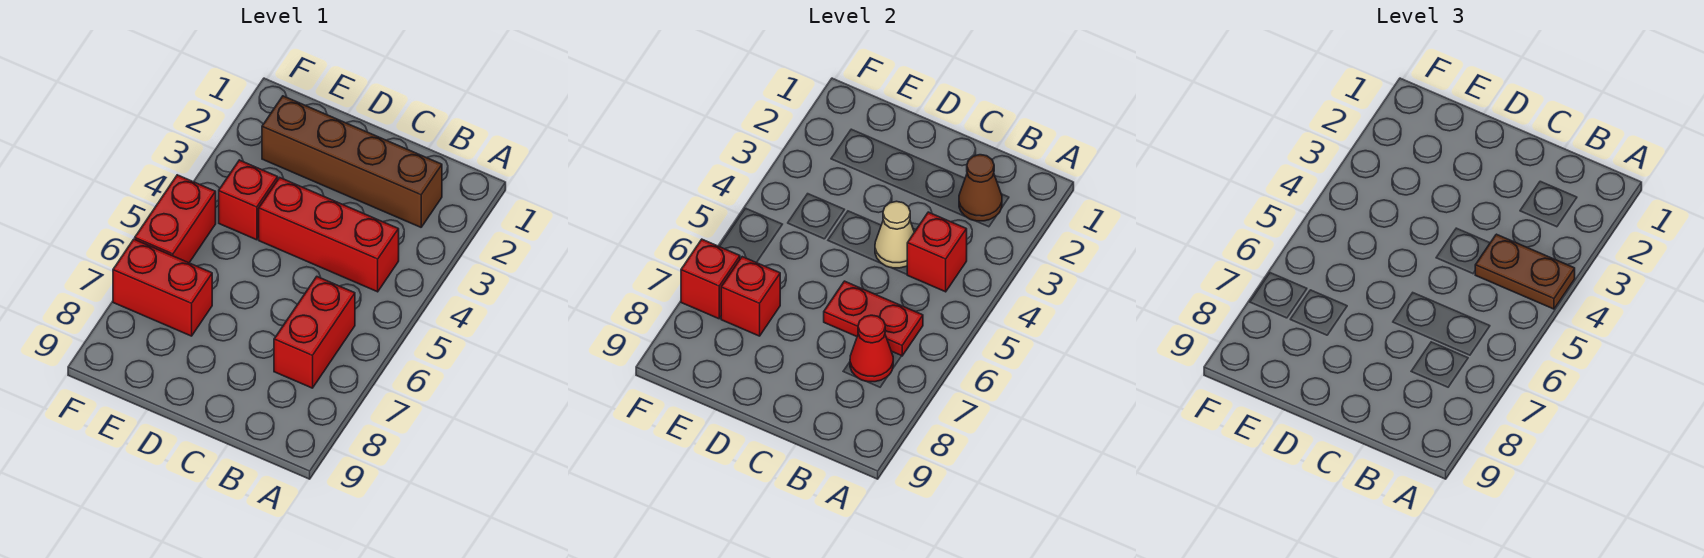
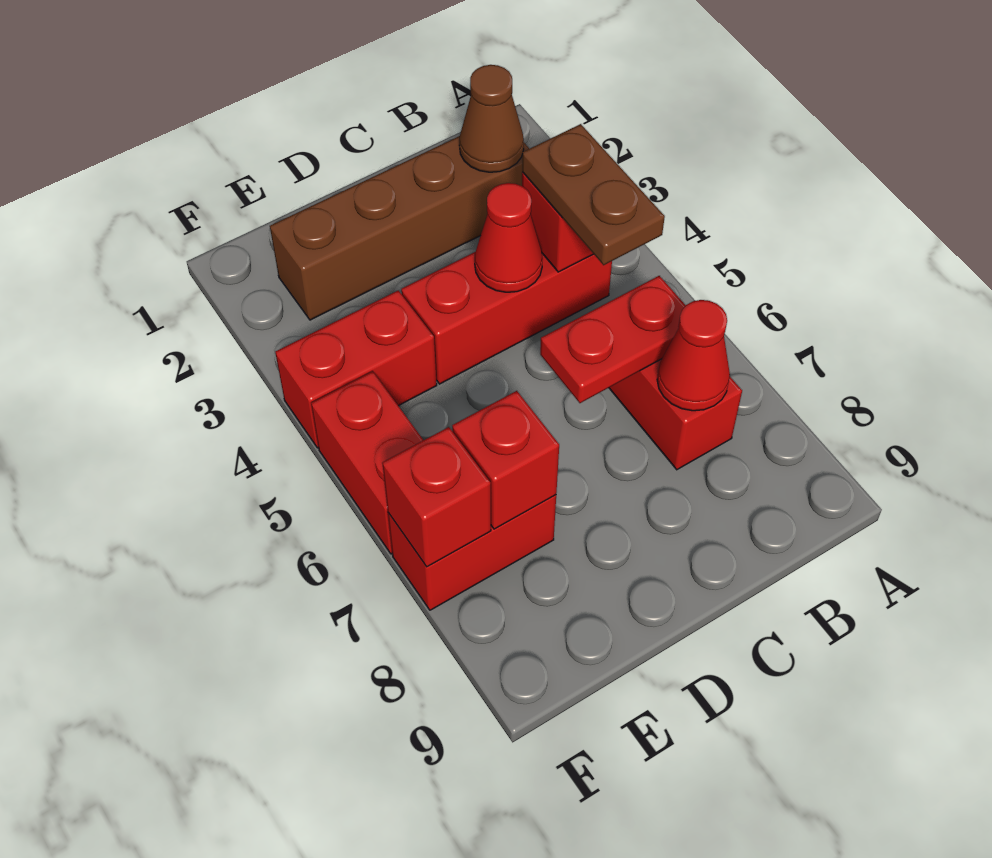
brown 1x2 plate [1475,234,1575,309] -> brown 1x2 plate turned to [522,124,665,265]
tan 1x1 cone [875,201,914,268] -> red 1x1 cone [475,183,543,292]
red 1x1 brick [219,160,278,240] -> red 1x2 brick [275,290,437,448]

